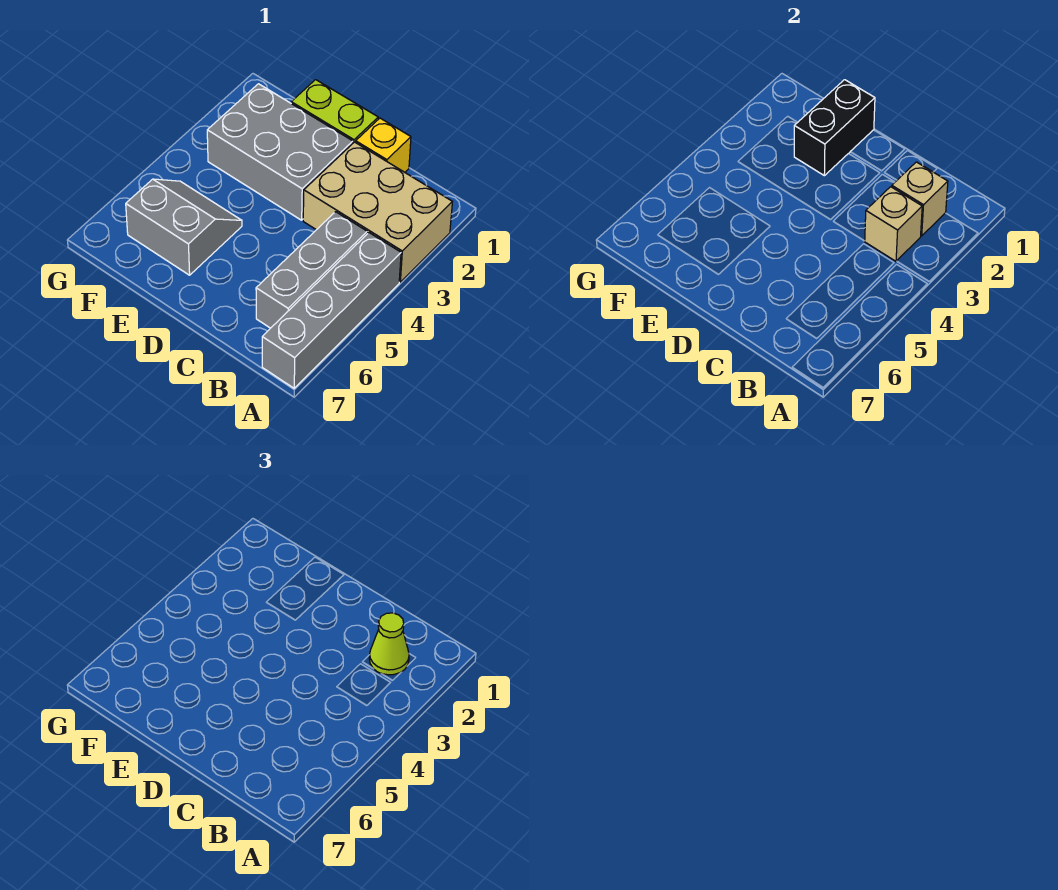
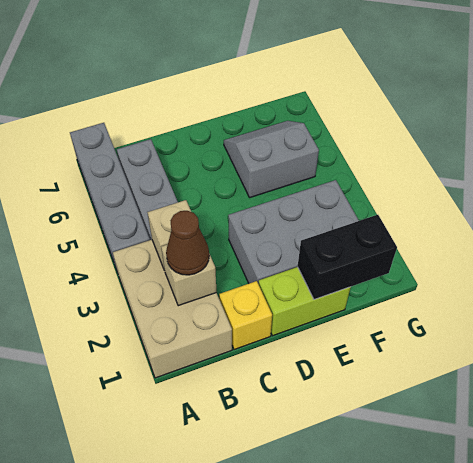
tan 2x3 brick [303,142,452,282] -> tan 2x3 brick turned to [113,240,232,378]
lime 1x1 cone [369,613,409,675] -> brown 1x1 cone [166,211,209,275]
black 1x2 brick [794,80,875,176] -> black 1x2 brick turned to [298,215,397,300]
grey 2x2 slope [126,179,242,275] -> grey 2x2 slope turned to [224,121,319,198]

